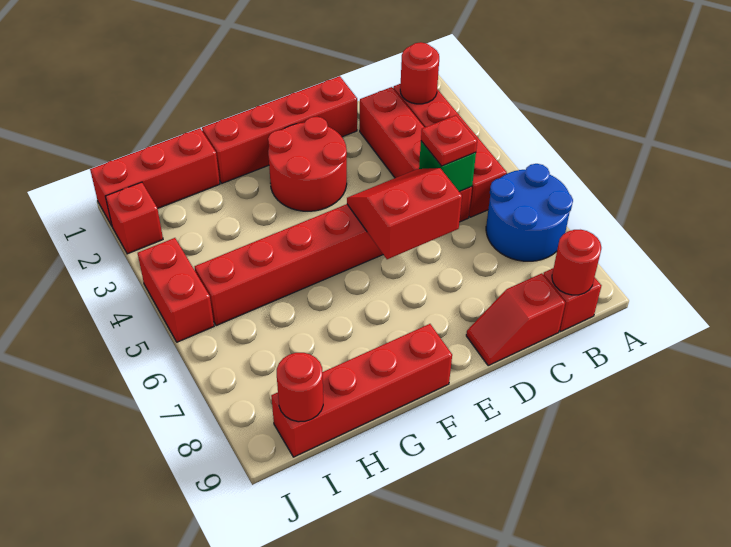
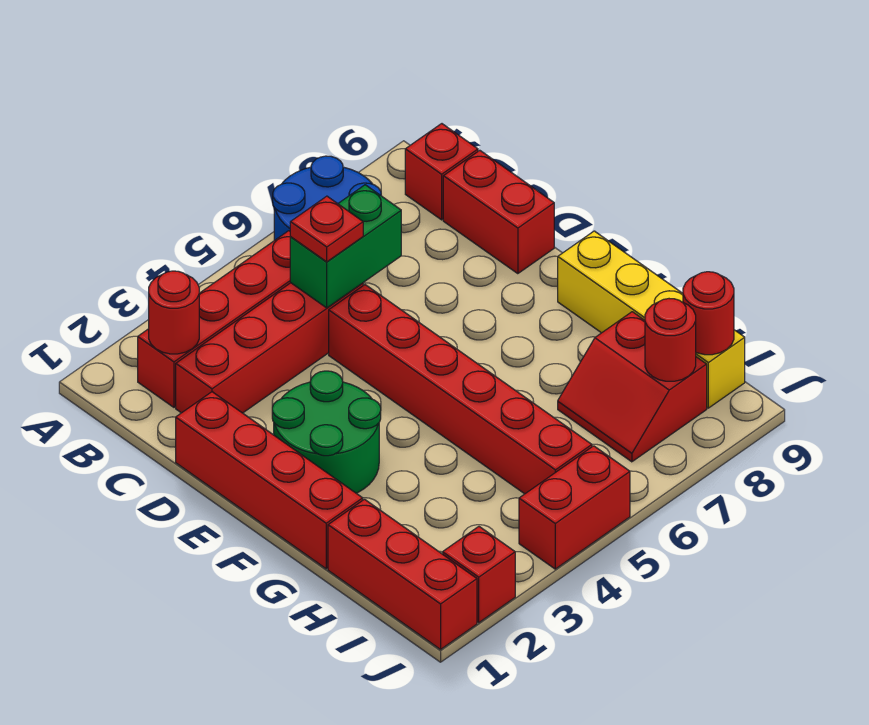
red 1x1 round brick [552,230,601,295] -> red 1x1 round brick moved to [645,299,696,381]
green 1x1 brick [419,141,476,192] -> green 1x2 brick [290,185,401,308]
red 1x2 slope [466,273,565,366] -> red 1x2 brick [443,150,554,274]
red 2x2 slope [347,168,462,259] -> red 2x2 slope moved to [558,312,707,462]
red 2x2 round brick [268,117,347,211] -> green 2x2 round brick [272,371,381,493]
red 1x4 brick [271,324,452,457] -> yellow 1x4 brick [558,231,745,408]

